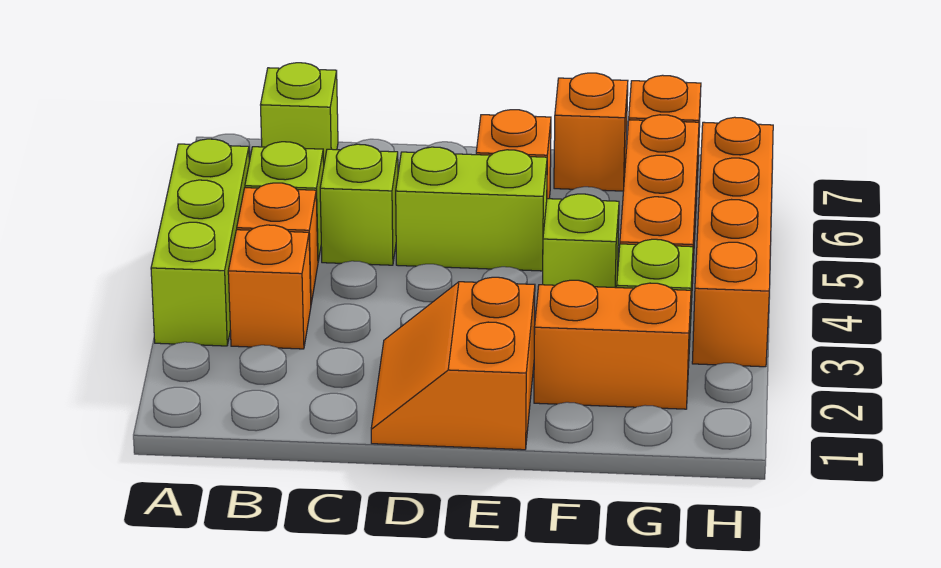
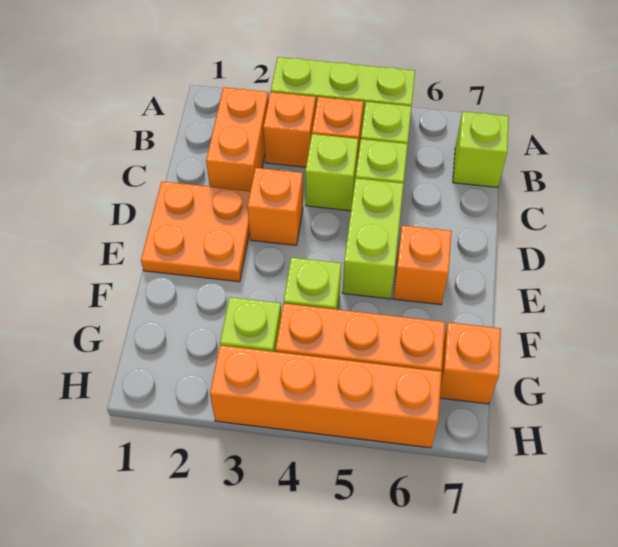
none -> lime 1x1 brick [305,134,358,211]
orange 2x2 slope [371,277,535,450] -> orange 2x2 plate [141,181,250,282]
orange 1x2 brick [534,280,691,409] -> orange 1x2 brick moved to [206,87,269,191]
orange 1x1 brick [554,73,628,191] -> orange 1x1 brick moved to [247,168,303,245]

